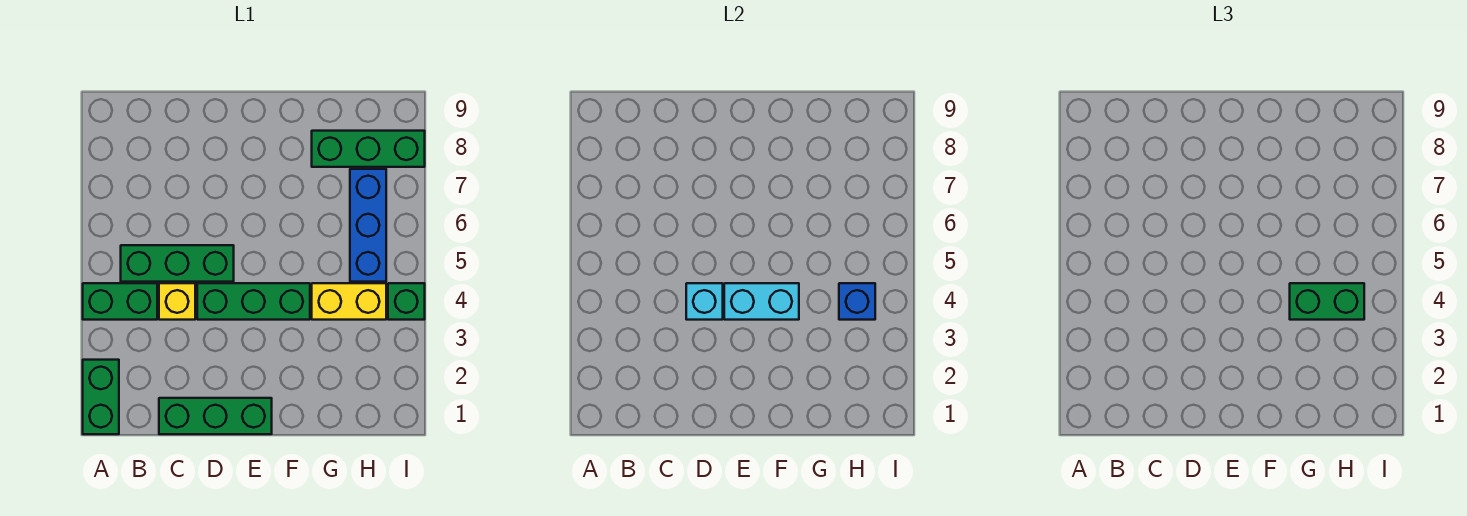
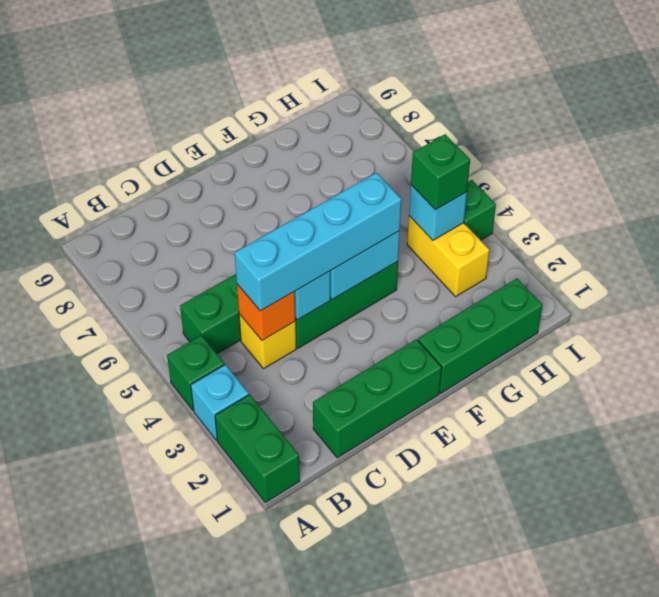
none -> cyan 1x1 brick [191,365,249,440]
green 1x2 brick [83,283,157,320] -> green 1x1 brick [167,335,224,410]
none -> orange 1x1 brick [237,284,295,340]
none -> cyan 1x4 brick [235,173,401,311]
yellow 1x2 brick [312,283,386,320] -> yellow 1x2 brick turned to [407,216,489,297]
green 1x2 brick [1290,283,1364,320] -> green 1x1 brick [411,134,470,210]
green 1x3 brick [312,131,425,167] -> green 1x3 brick moved to [418,279,542,393]
blue 1x1 brick [839,283,875,320] -> cyan 1x1 brick [409,185,467,240]
blue 1x3 brick [350,169,386,282] -> none

